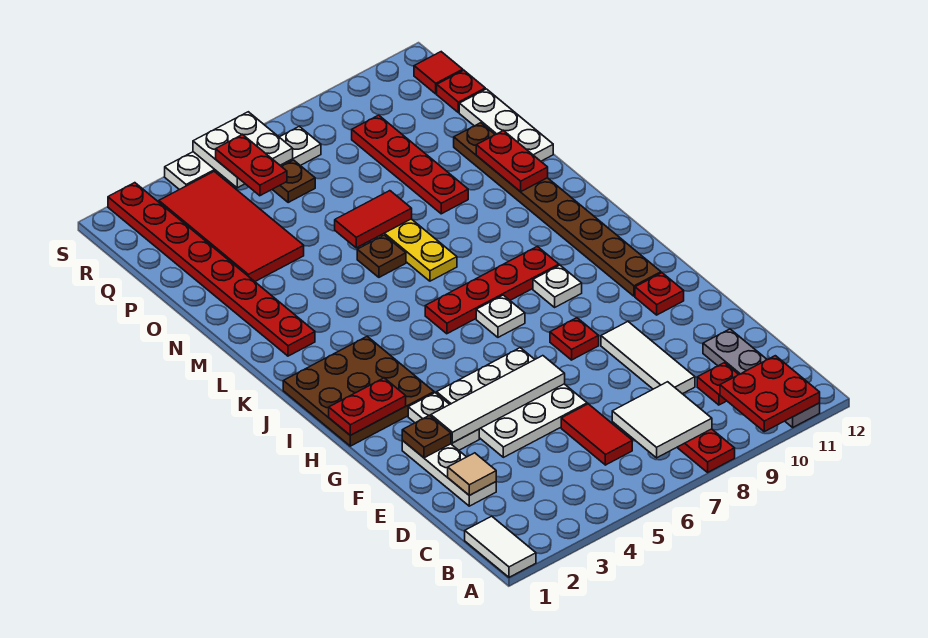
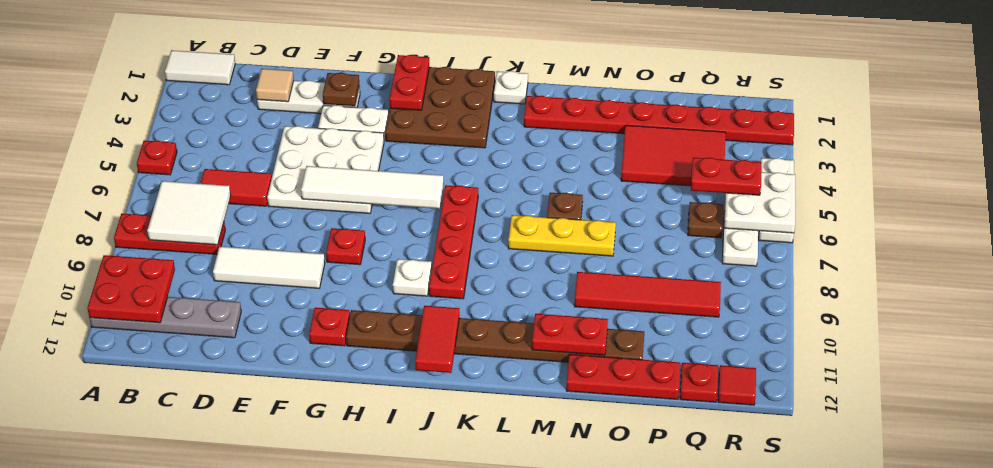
red 1x1 plate [697,363,739,405] -> red 1x1 plate moved to [137,141,177,175]
white 1x4 tile [431,356,565,443] -> white 1x4 tile turned to [301,166,444,209]
white 1x1 plate [476,295,525,337] -> white 1x1 plate moved to [494,71,528,104]
red 1x2 tile [335,191,412,248] -> red 1x2 tile moved to [415,306,459,373]
red 1x4 plate [352,115,468,214] -> red 1x4 tile [574,272,721,317]
white 1x3 plate [459,89,553,161] -> red 1x3 plate [566,354,680,399]
red 2x4 tile [159,171,304,281] -> red 2x3 tile [621,125,726,186]

